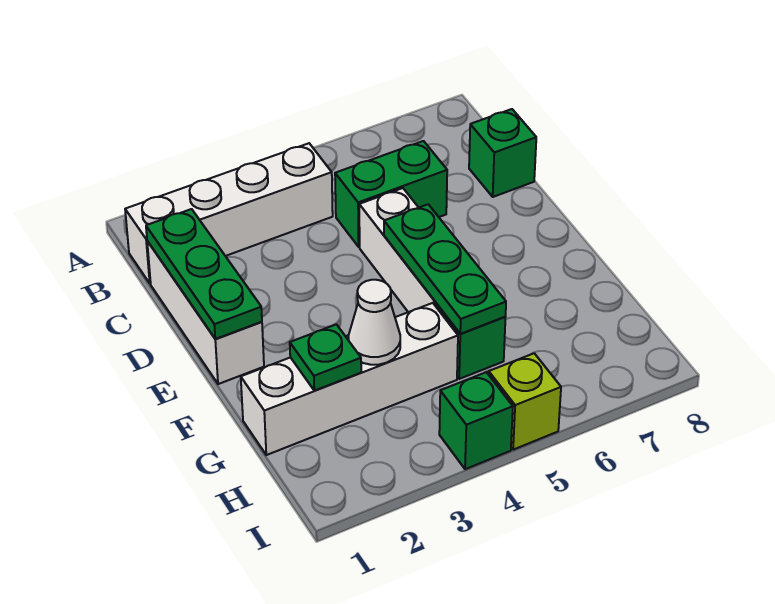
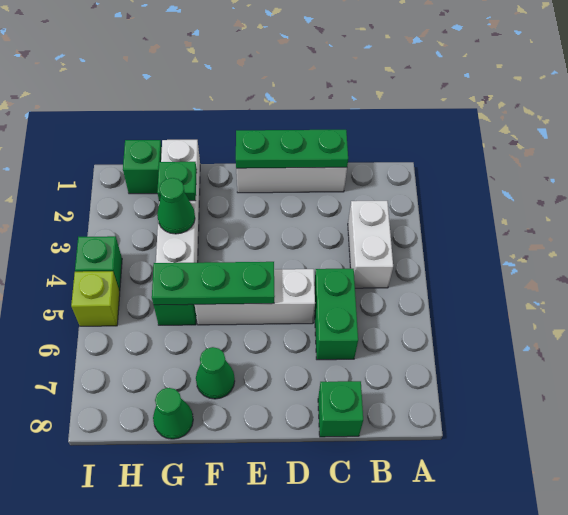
white 1x4 brick [125,143,333,284] -> white 1x2 brick [348,201,393,288]
none -> green 1x1 cone [196,347,235,399]
white 1x1 cone [348,280,400,365] -> green 1x1 cone [157,178,195,234]
none -> green 1x1 cone [153,388,193,439]
none -> green 1x1 brick [123,140,162,194]

